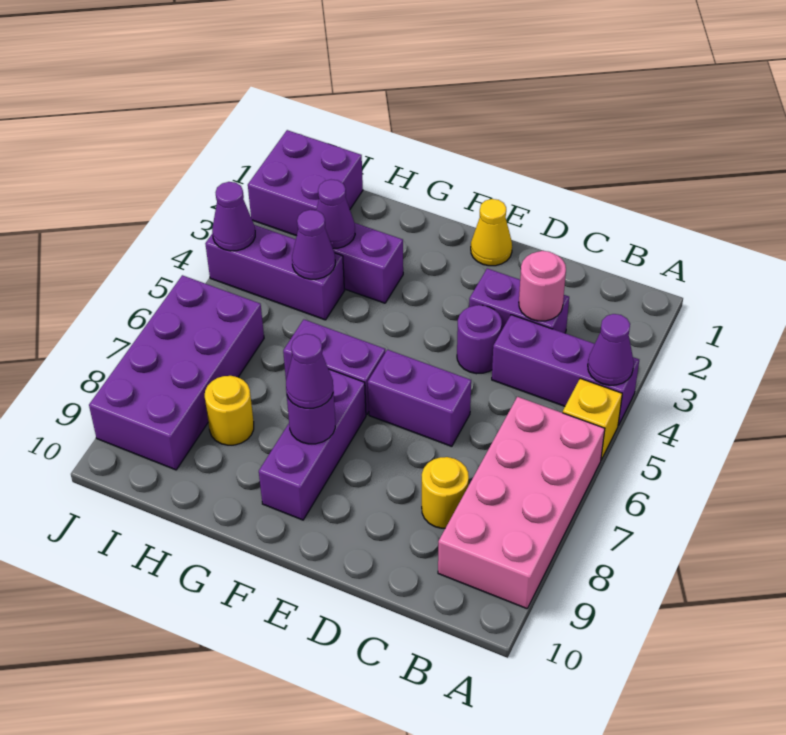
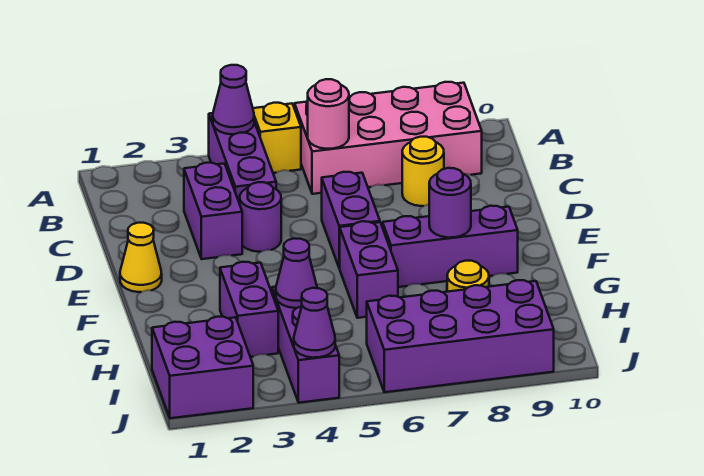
pink 1x1 round brick [519,251,566,321] -> pink 1x1 round brick moved to [308,79,349,149]
purple 1x1 cone [286,334,333,408] -> none
purple 1x1 cone [316,179,355,249] -> none

